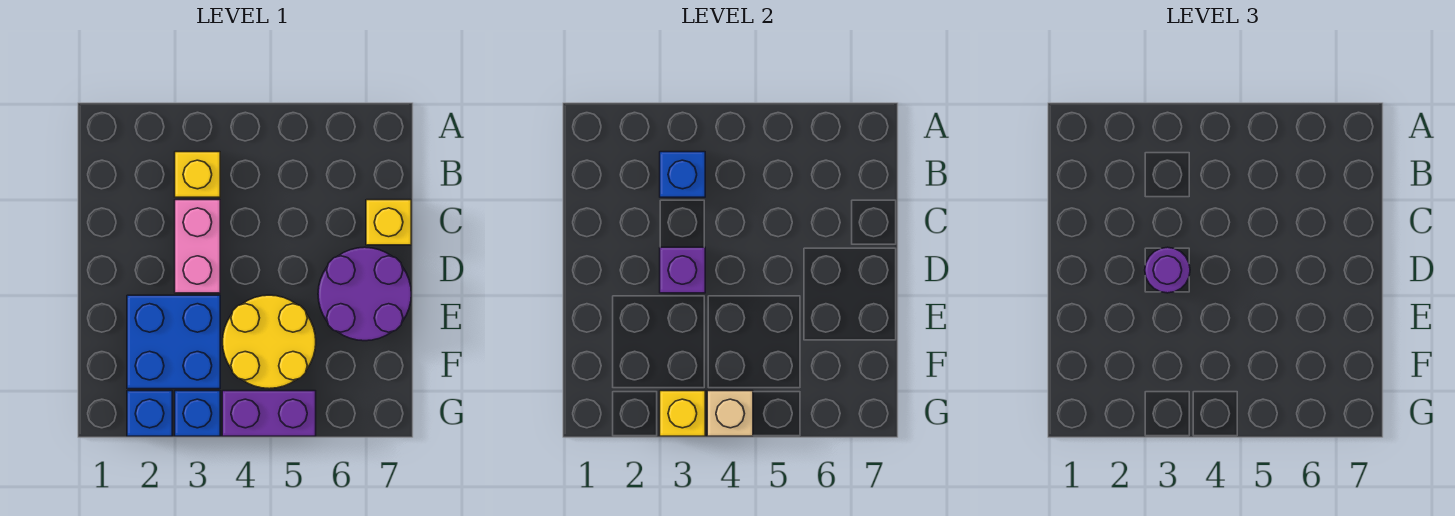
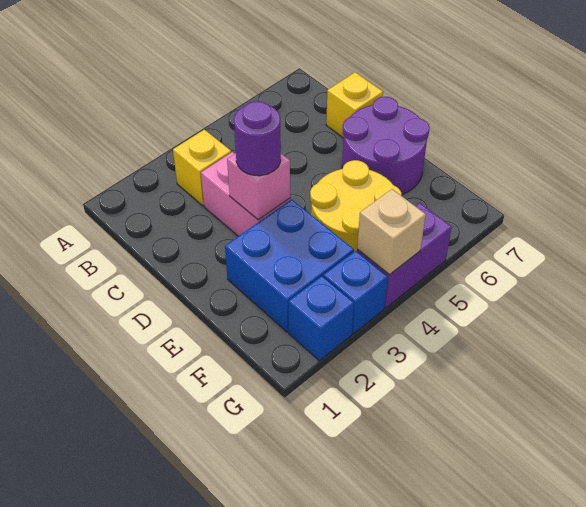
blue 1x1 brick [660,152,705,197] -> none
purple 1x1 brick [660,247,705,293] -> pink 1x1 brick [227,153,290,220]
yellow 1x1 brick [660,391,705,436] -> none

